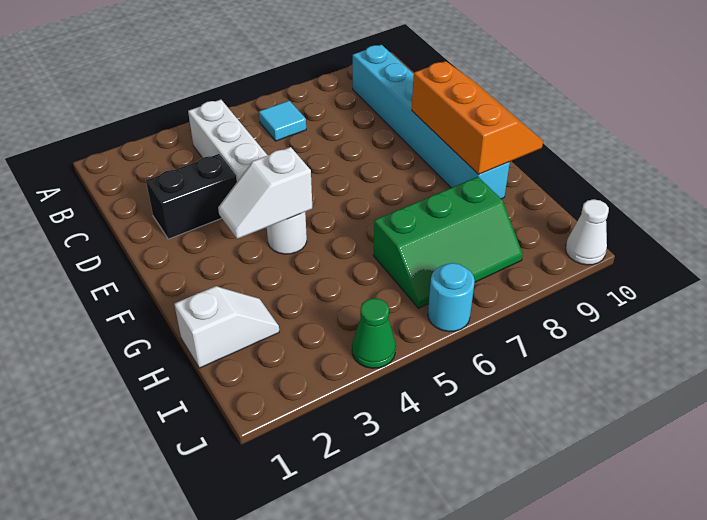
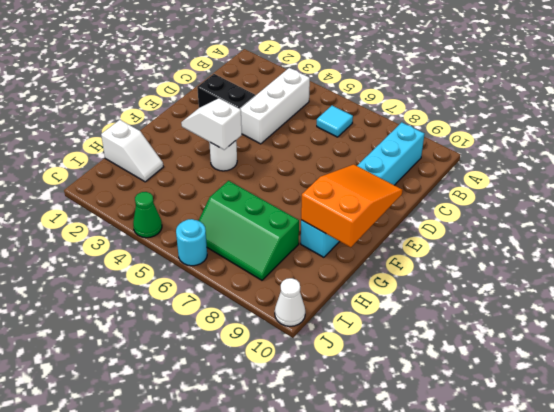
orange 2x3 slope [412,61,543,175] -> orange 2x3 slope turned to [301,164,402,247]

